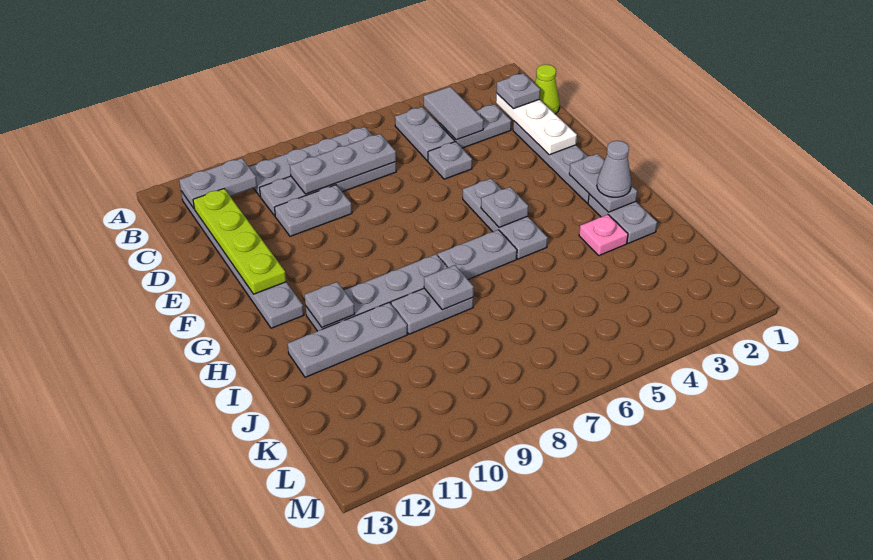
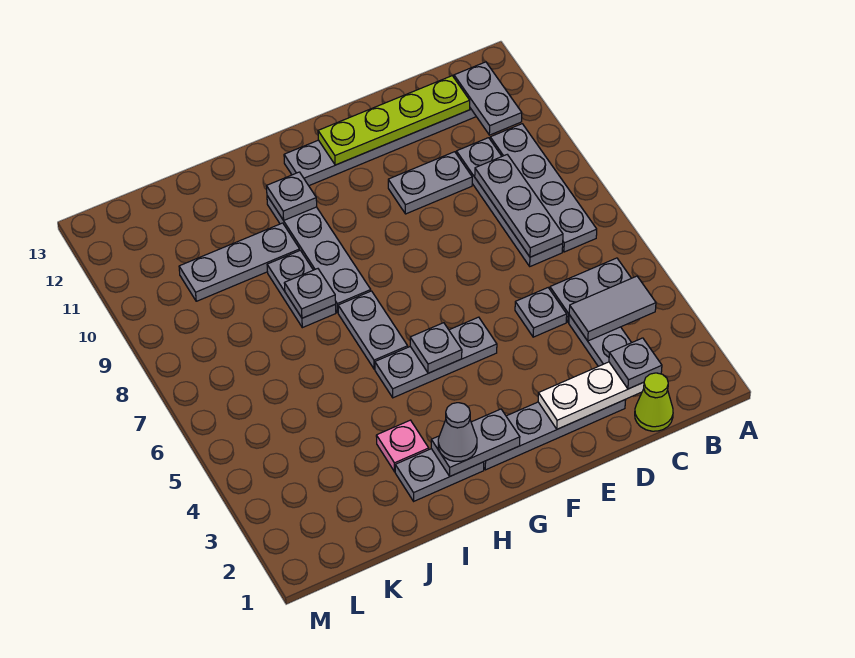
grey 1x2 plate [274,185,352,236] -> grey 1x2 plate turned to [388,152,472,214]
grey 1x3 plate [288,303,407,377] -> grey 1x3 plate turned to [179,223,300,301]

